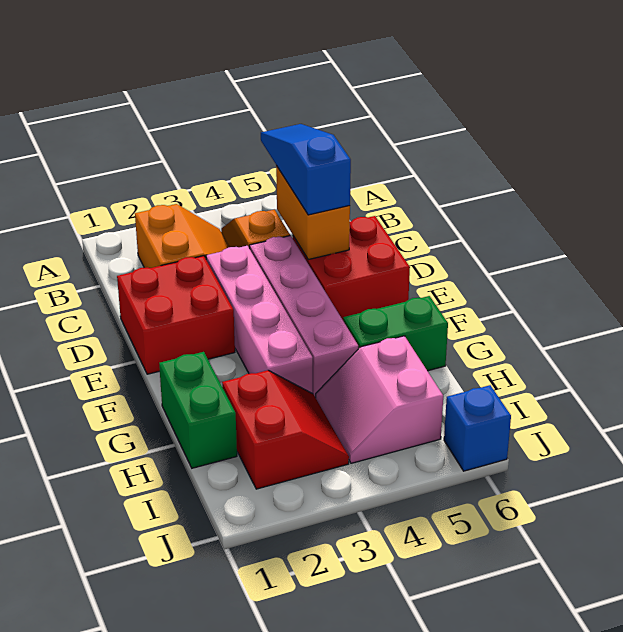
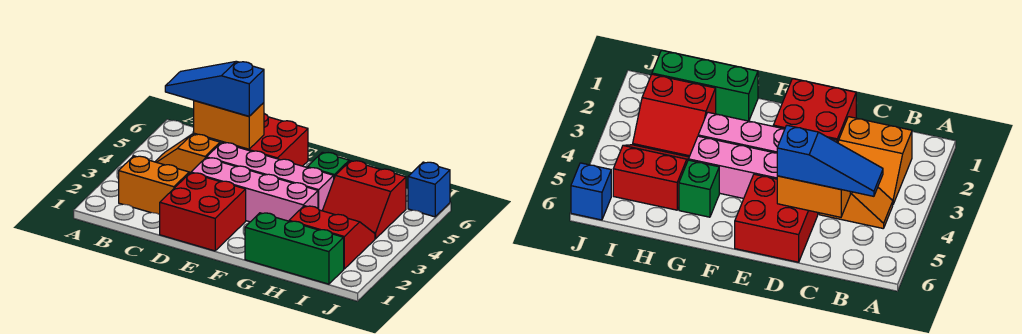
green 1x2 brick [159,352,237,468] -> green 1x3 brick [245,213,344,284]
green 1x2 brick [343,296,448,371] -> green 1x1 brick [307,152,349,177]
pink 2x2 slope [316,336,443,463] -> red 2x2 slope [322,161,406,239]

